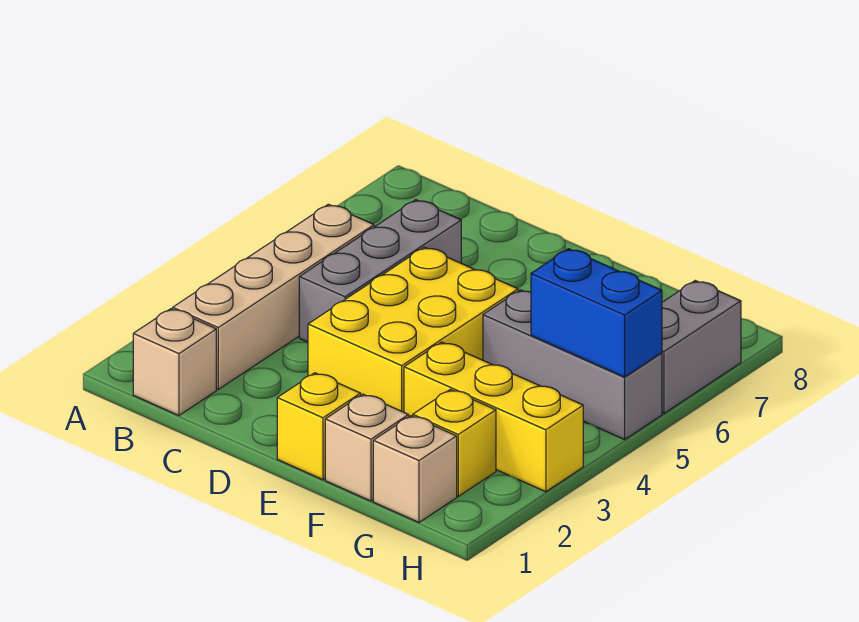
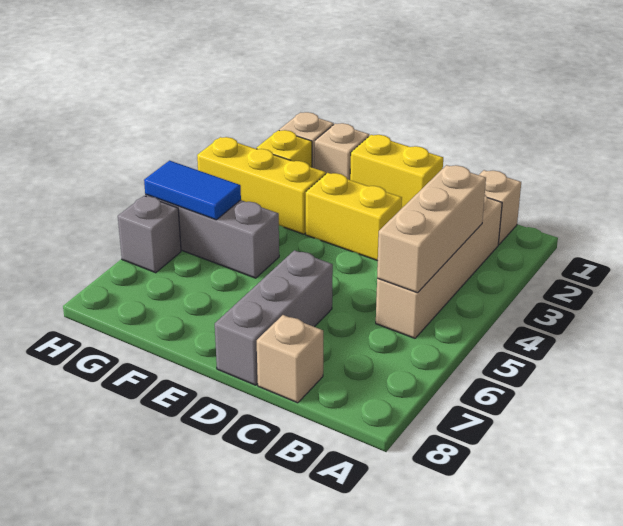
none -> tan 1x3 brick [377,165,486,293]
grey 1x3 brick [299,200,461,342] -> grey 1x3 brick moved to [215,250,333,385]
none -> tan 1x1 brick [257,315,323,403]
yellow 2x3 brick [308,247,518,412] -> yellow 1x2 brick [306,173,402,261]
yellow 1x1 brick [277,373,361,480] -> yellow 1x2 brick [350,135,443,209]
blue 1x2 brick [531,249,662,377] -> blue 1x2 tile [144,161,241,220]
grey 1x2 brick [662,281,741,413] -> grey 1x1 brick [118,196,181,273]

